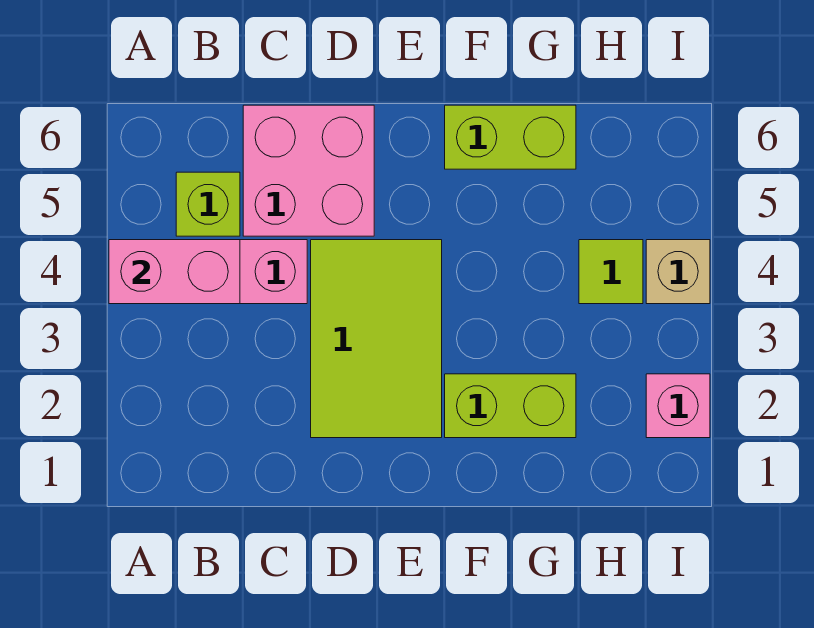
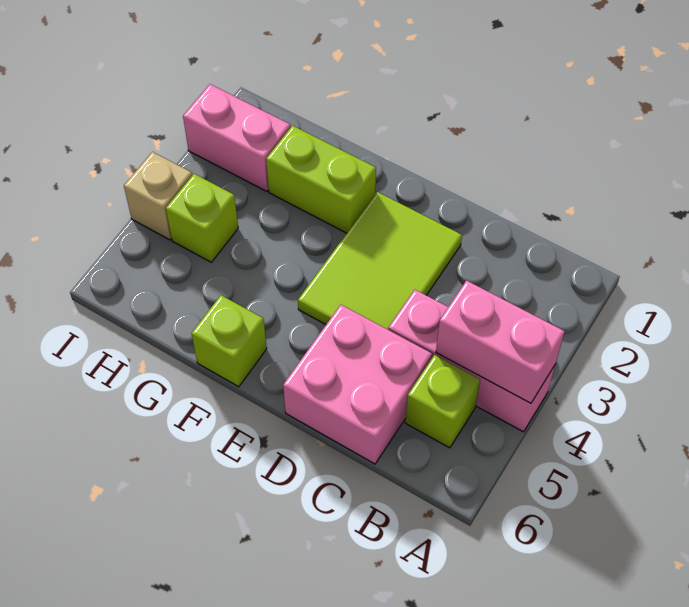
lime 1x2 brick [445,105,576,169] -> lime 1x1 brick [192,295,267,387]
lime 1x1 tile [579,240,643,304] -> lime 1x1 brick [166,174,238,262]
pink 1x1 brick [646,374,710,438] -> pink 1x2 brick [183,84,291,191]

